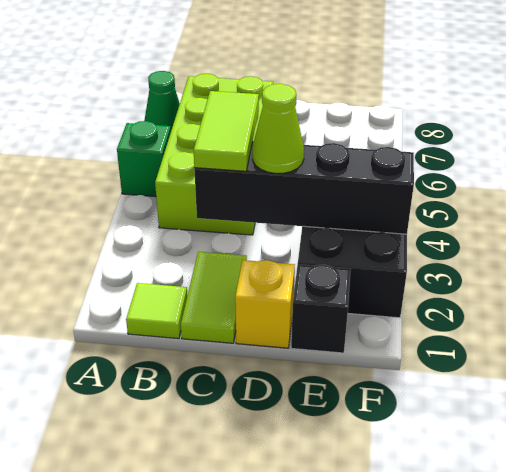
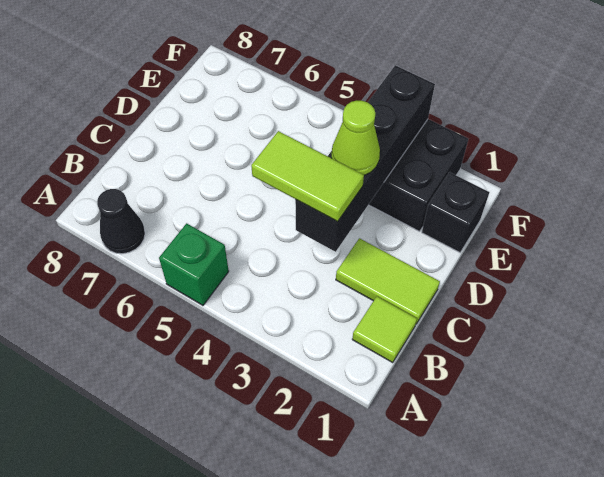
green 1x1 cone [144,71,180,130] -> black 1x1 cone [97,189,145,254]
lime 2x4 brick [155,74,273,235] -> none
yellow 1x1 brick [235,260,295,348] -> none

